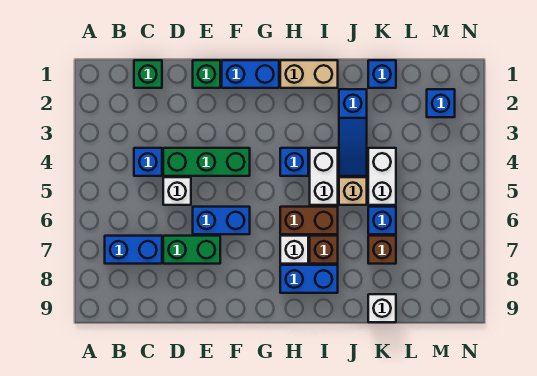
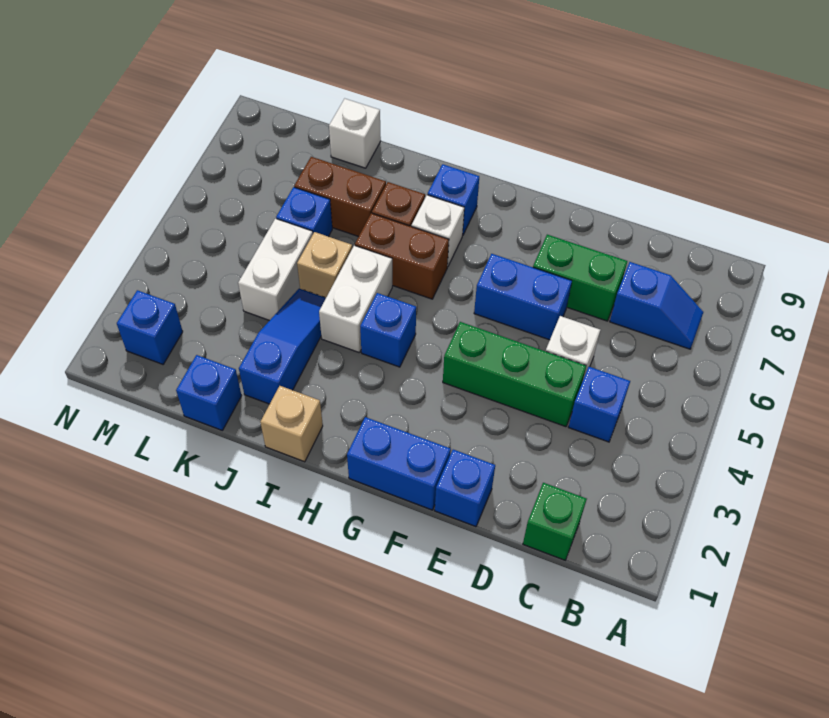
blue 1x2 brick [105,236,162,264] -> blue 1x2 slope [610,262,703,349]
green 1x1 brick [193,60,220,88] -> blue 1x1 brick [435,450,495,527]
tan 1x2 brick [280,60,338,88] -> tan 1x1 brick [260,386,323,462]
blue 1x2 brick [280,265,338,293] -> blue 1x1 brick [428,164,479,235]
brown 1x1 brick [368,236,396,264] -> brown 1x2 brick [294,157,386,237]

